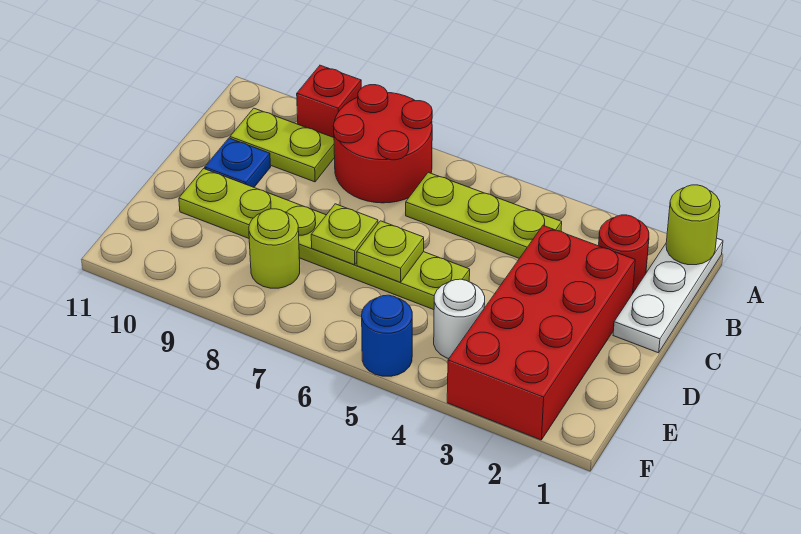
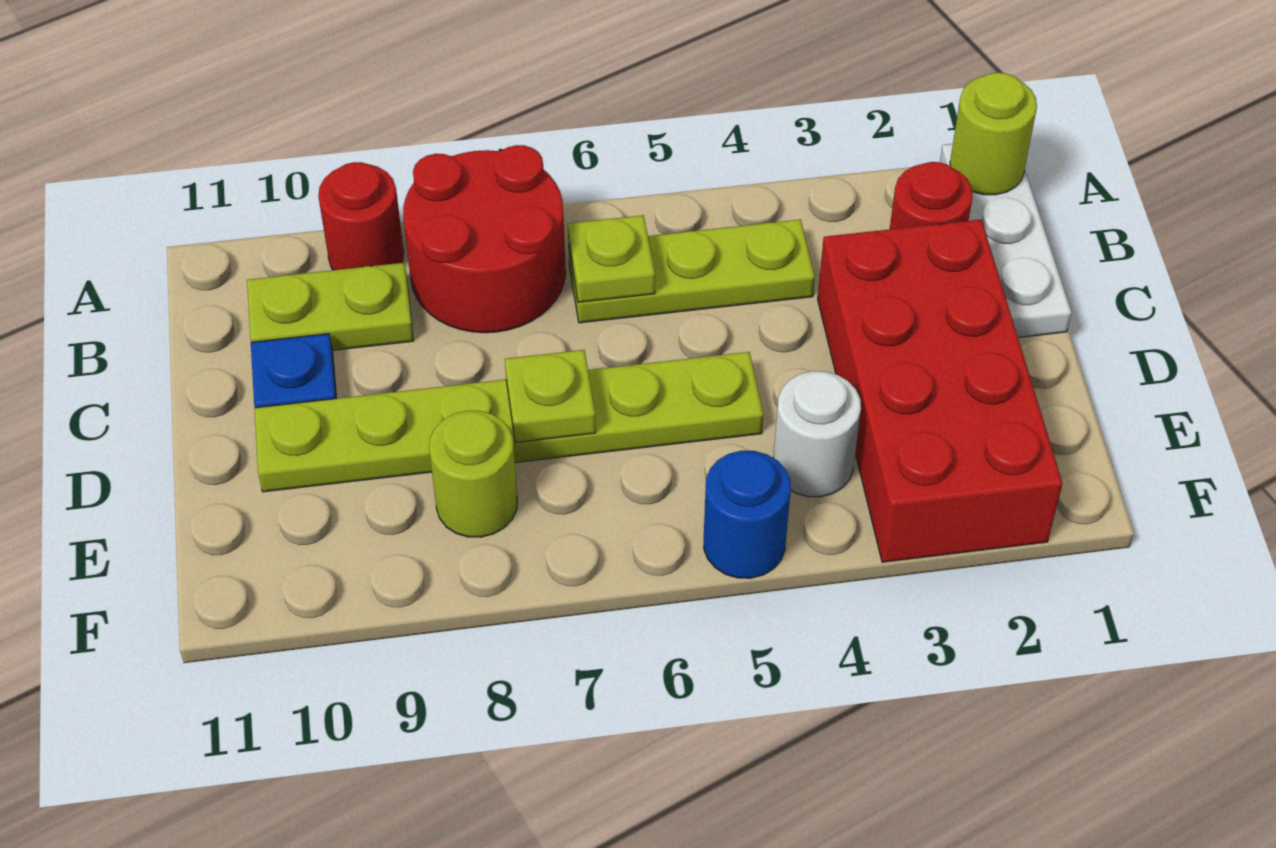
red 1x1 brick [297,65,361,138] -> red 1x1 round brick [318,162,404,270]
lime 1x1 plate [357,221,424,282] -> lime 1x1 plate moved to [568,215,655,302]

